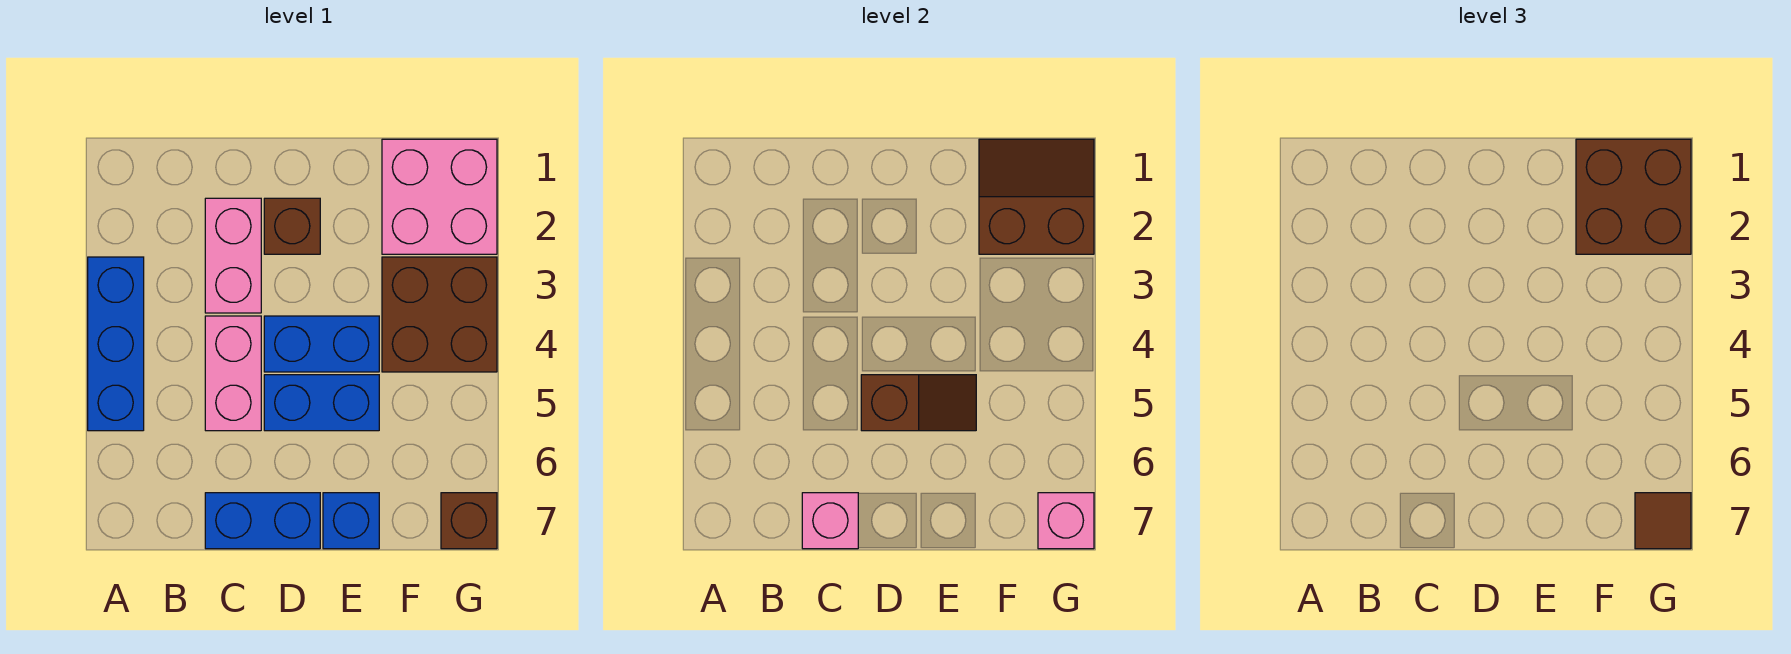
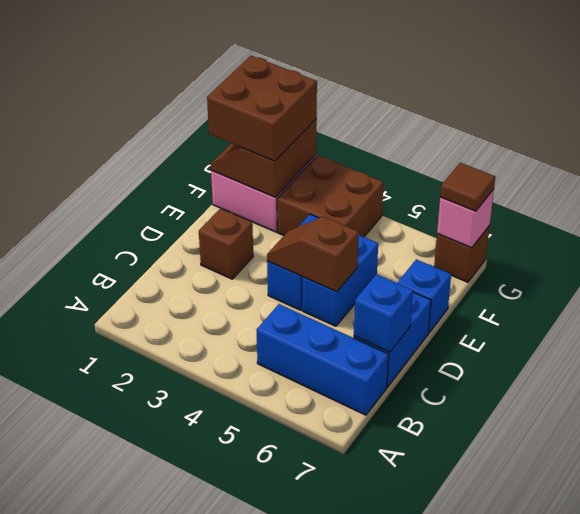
blue 1x3 brick [88,257,144,431] -> blue 1x3 brick moved to [257,304,389,415]
pink 1x2 brick [205,198,261,313] -> none
pink 1x2 brick [205,316,261,431] -> none
pink 1x1 brick [802,493,858,549] -> blue 1x1 brick [354,274,413,352]
brown 1x2 slope [861,375,976,431] -> brown 1x2 slope turned to [267,217,359,292]

